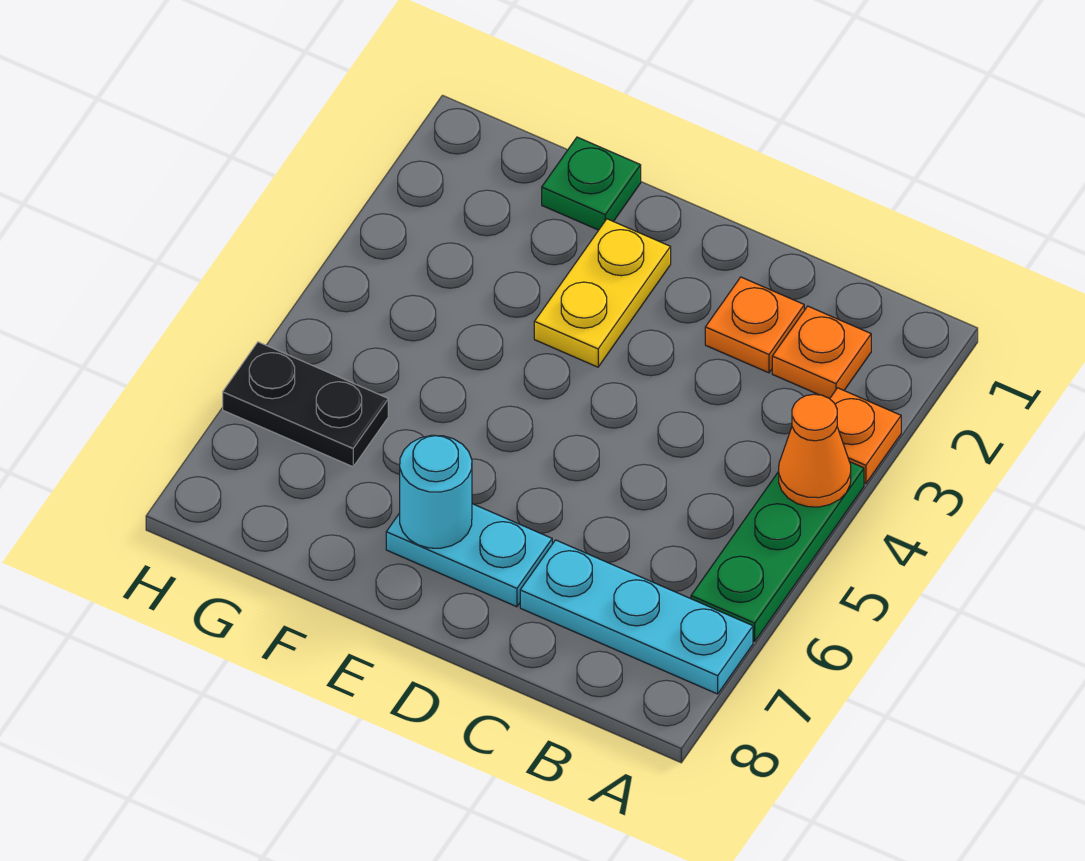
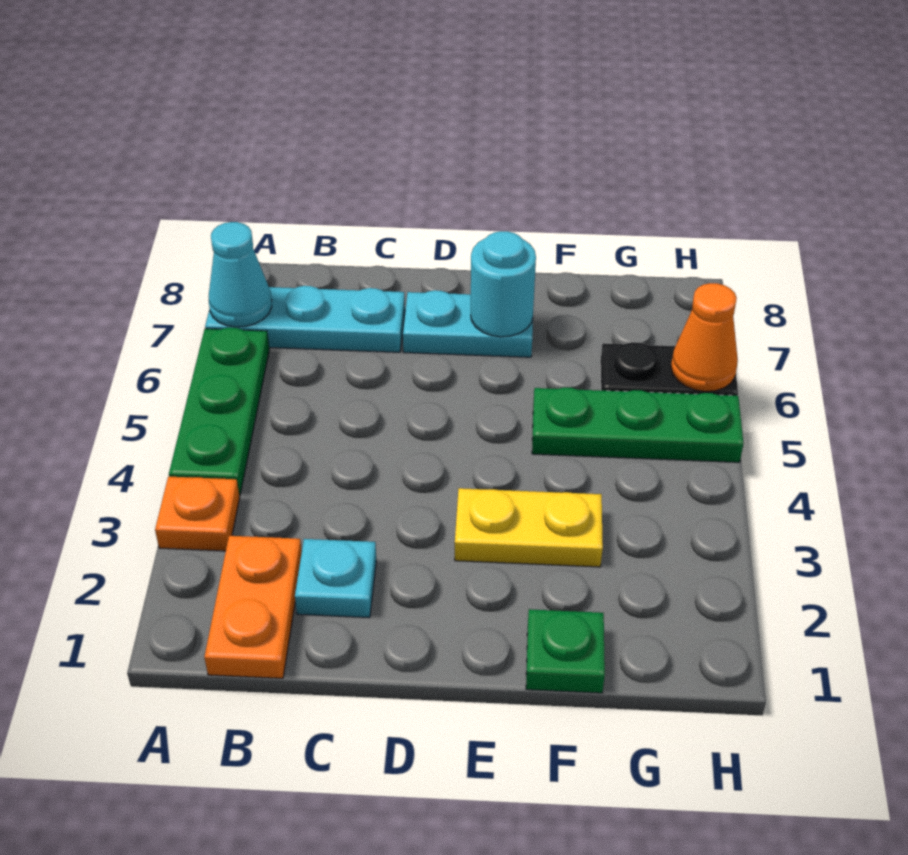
orange 1x1 cone [779,394,851,507] -> orange 1x1 cone moved to [671,283,738,392]
none -> cyan 1x1 cone [209,222,272,327]
orange 1x1 plate [772,306,871,399] -> orange 1x2 plate [204,536,302,678]
orange 1x1 plate [705,277,804,373] -> cyan 1x1 plate [295,539,376,618]
yellow 1x2 plate [534,219,671,367] -> yellow 1x2 plate turned to [455,488,603,567]
none -> green 1x3 plate [532,387,743,462]

